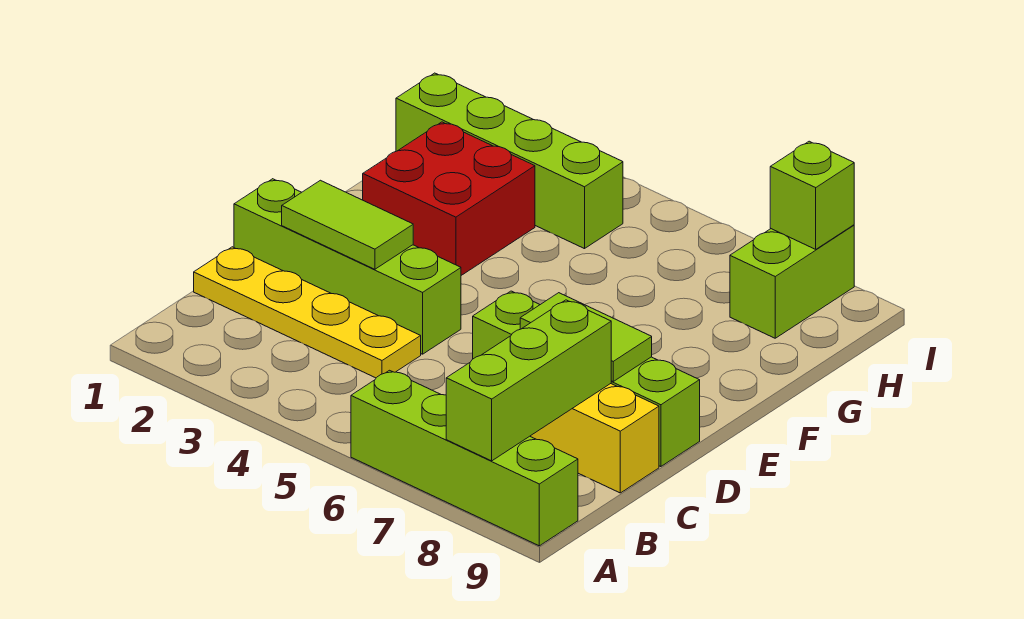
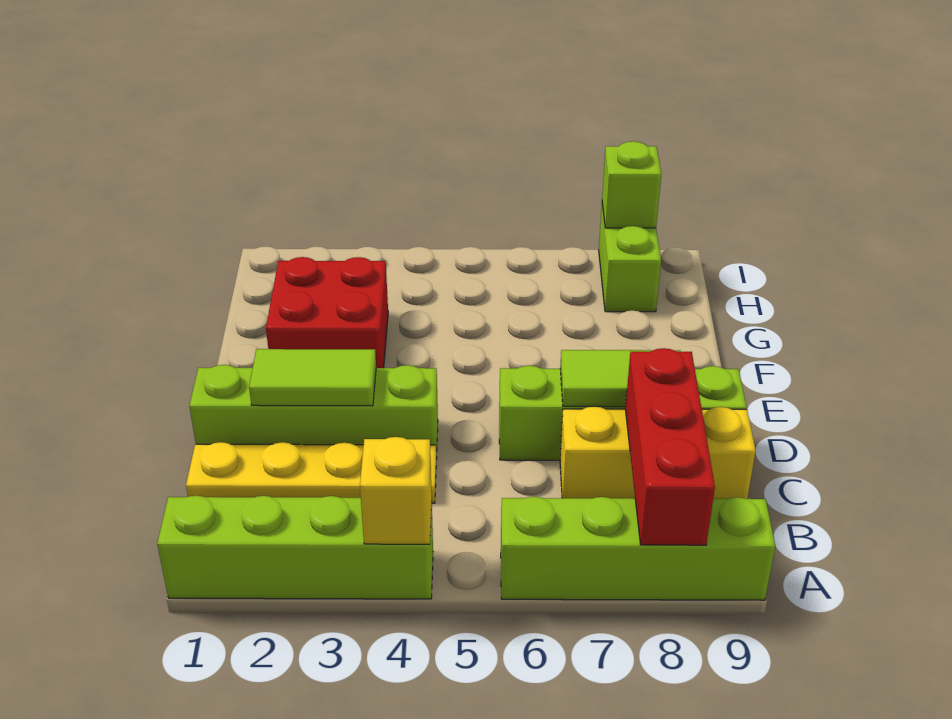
none -> yellow 1x1 brick [360,437,432,544]
lime 1x3 brick [446,300,611,461] -> red 1x3 brick [625,348,715,545]
lime 1x4 brick [396,73,623,249] -> lime 1x4 brick moved to [157,496,433,599]

